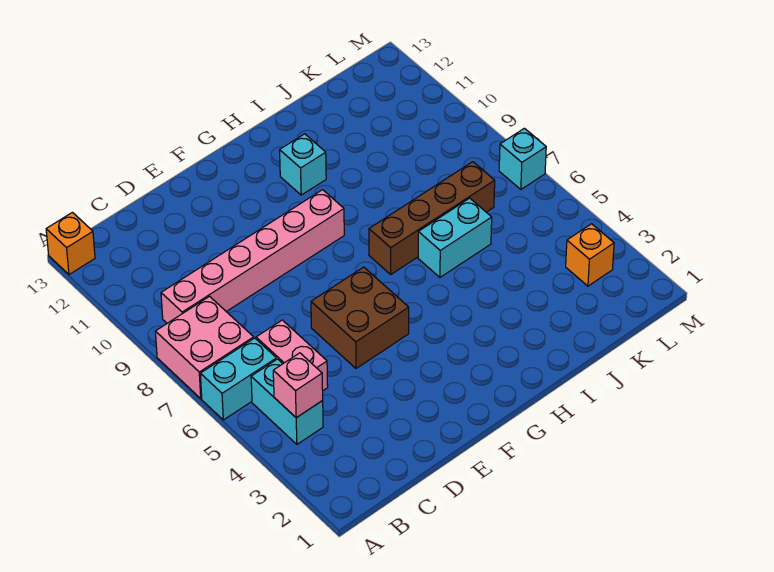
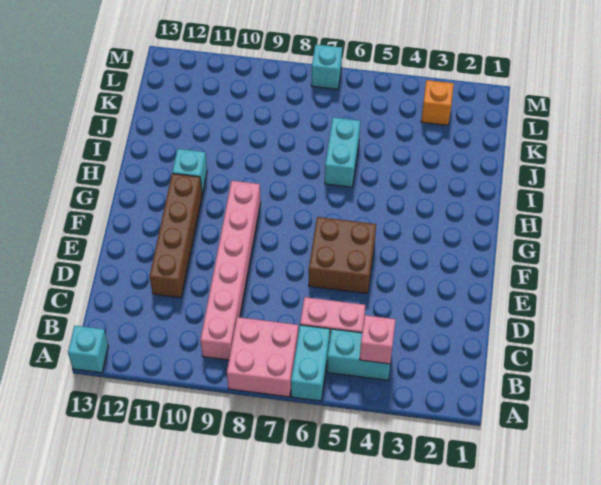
orange 1x1 brick [46,212,95,274] -> cyan 1x1 brick [68,326,108,373]
brown 1x4 brick [369,162,495,274] -> brown 1x4 brick moved to [150,174,202,298]

